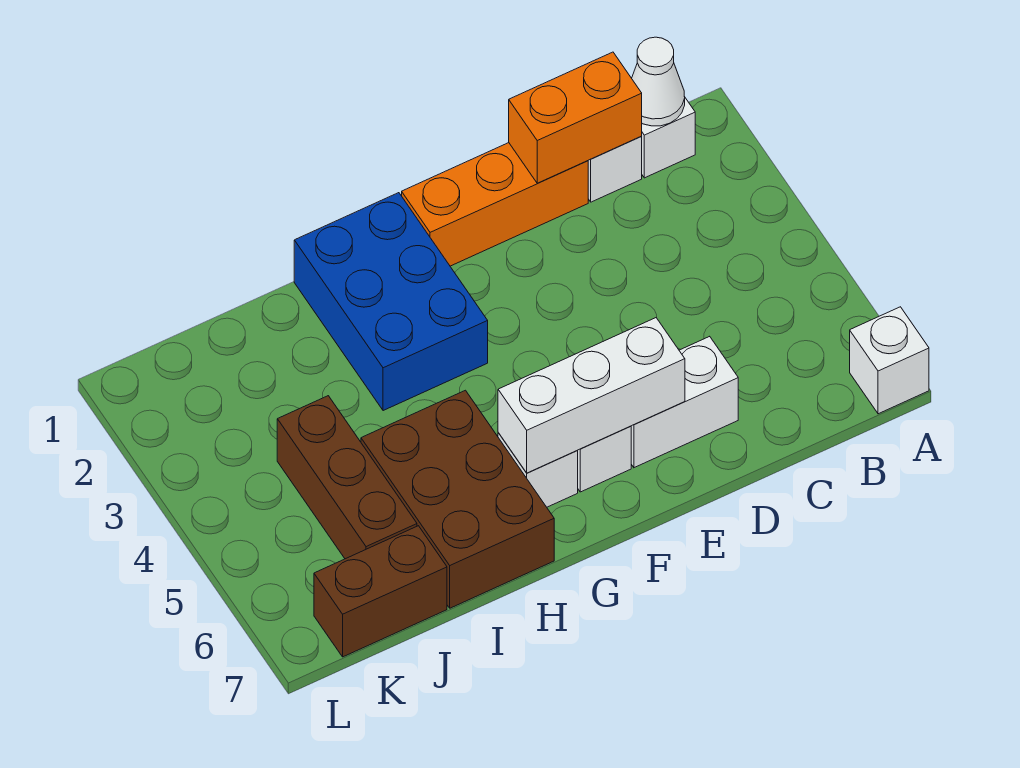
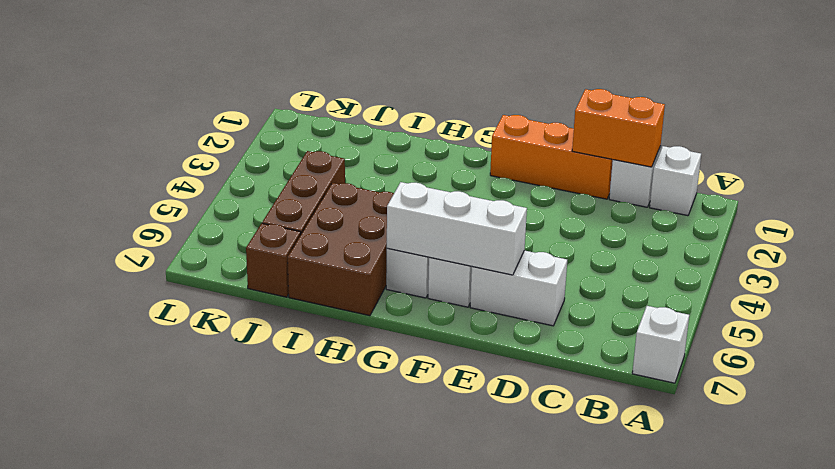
white 1x1 cone [632,37,685,126] -> none
blue 2x3 brick [294,193,488,411] -> none
brown 1x2 brick [314,526,447,657] -> brown 1x1 brick [246,223,301,297]

